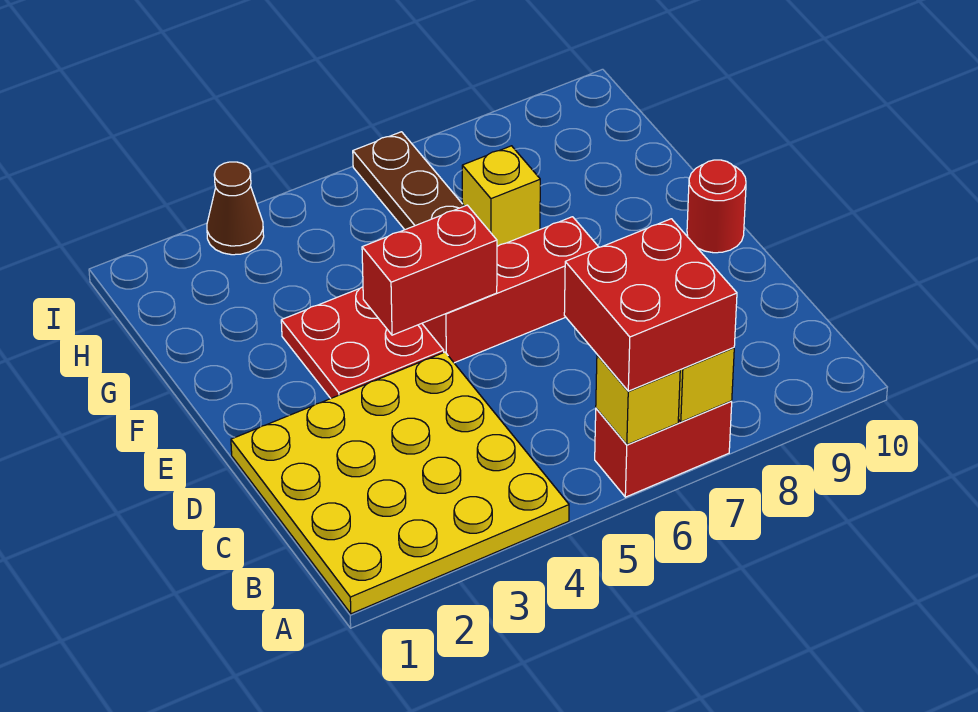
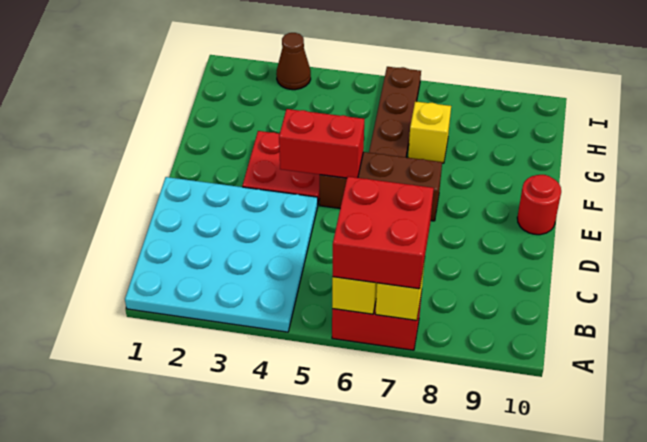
yellow 4x4 plate [231,352,569,614] -> cyan 4x4 plate [125,177,318,332]
red 1x3 brick [422,217,599,363] -> brown 1x3 brick [320,152,442,221]

